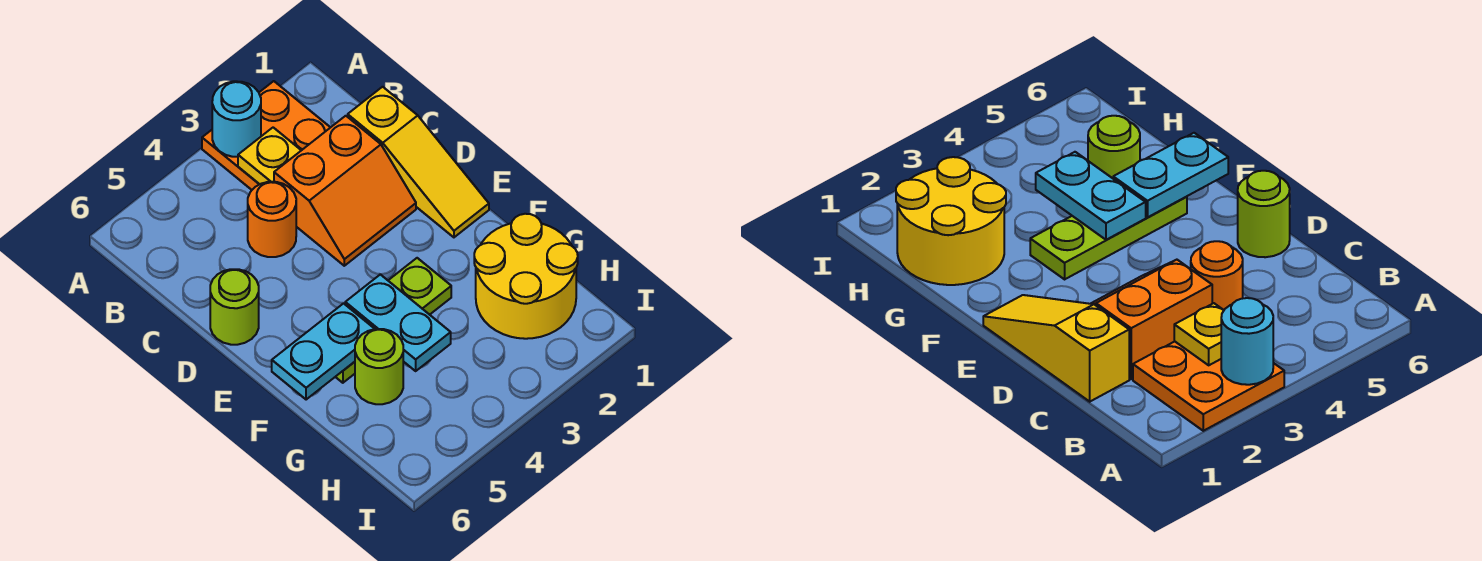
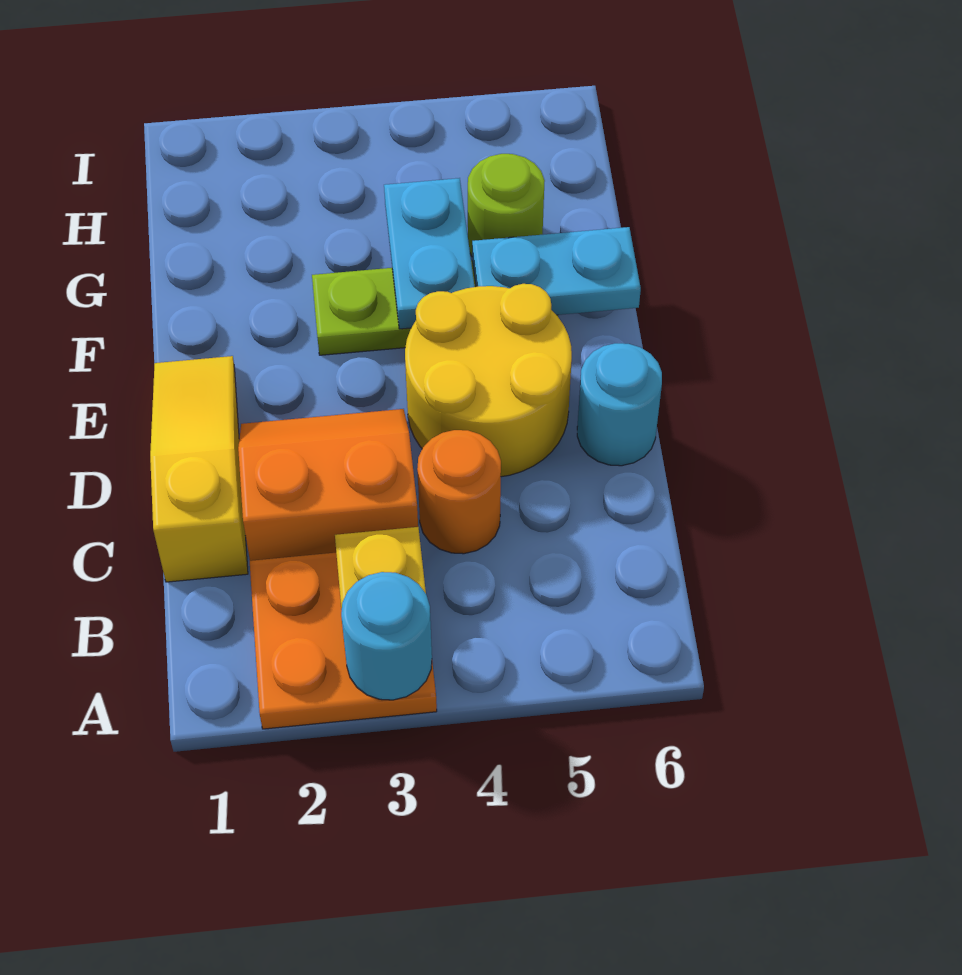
lime 1x1 round brick [210,269,259,345] -> cyan 1x1 round brick [577,343,662,466]
yellow 2x2 round brick [474,214,578,339] -> yellow 2x2 round brick moved to [405,284,572,477]

